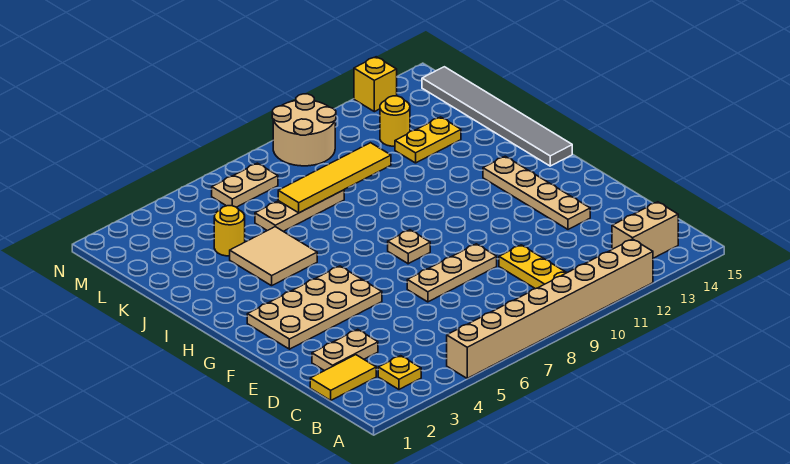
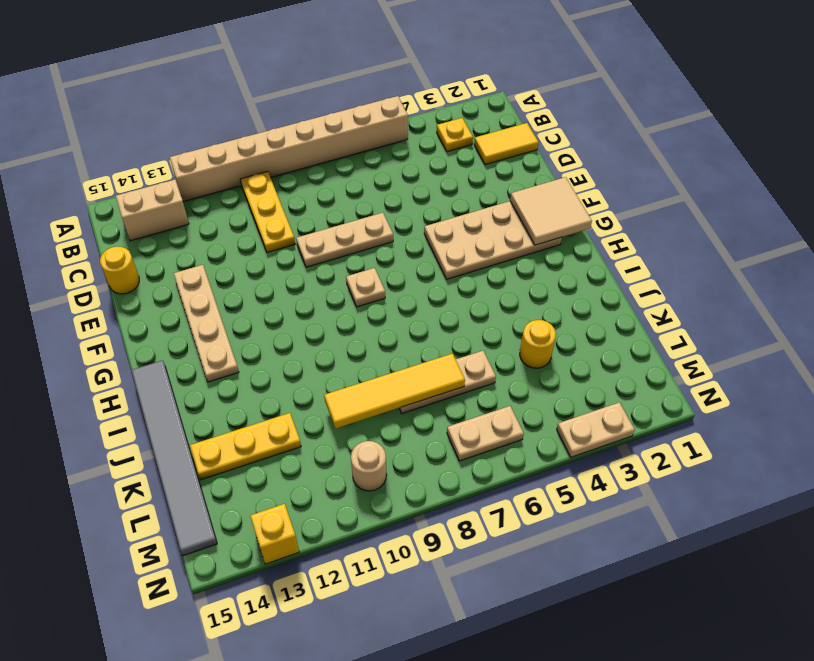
tan 1x2 plate [312,329,378,371] -> tan 1x2 plate moved to [557,402,635,457]
tan 2x2 tile [230,227,317,286] -> tan 2x2 tile moved to [510,177,592,245]
yellow 1x2 plate [395,117,461,163] -> yellow 1x3 plate [190,413,301,480]
yellow 1x1 round brick [380,96,410,146] -> yellow 1x1 round brick moved to [100,246,139,294]
tan 2x2 round brick [272,94,336,166] -> tan 1x1 round brick [351,441,387,491]

